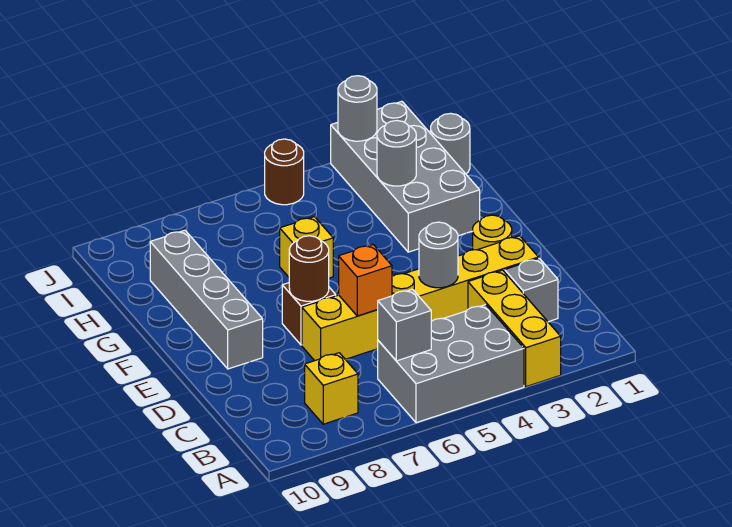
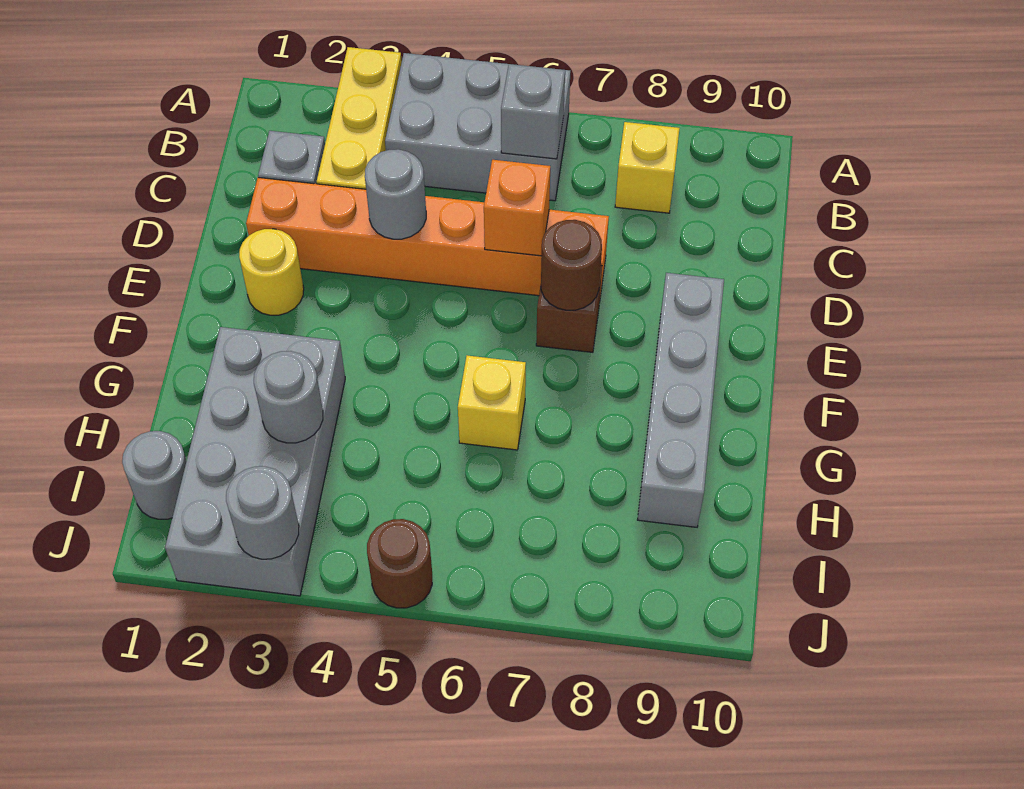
yellow 1x6 brick [302,236,538,361] -> orange 1x6 brick [246,177,609,296]

